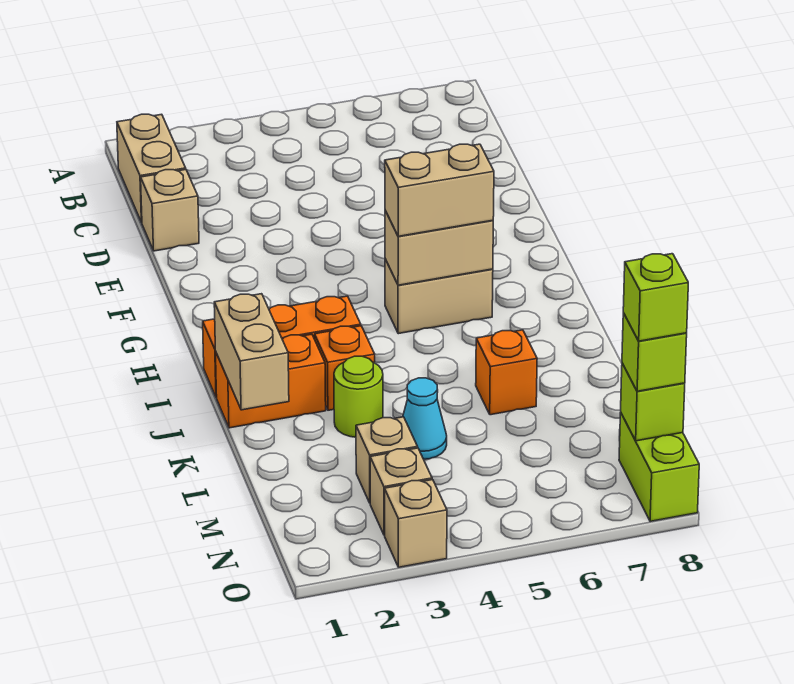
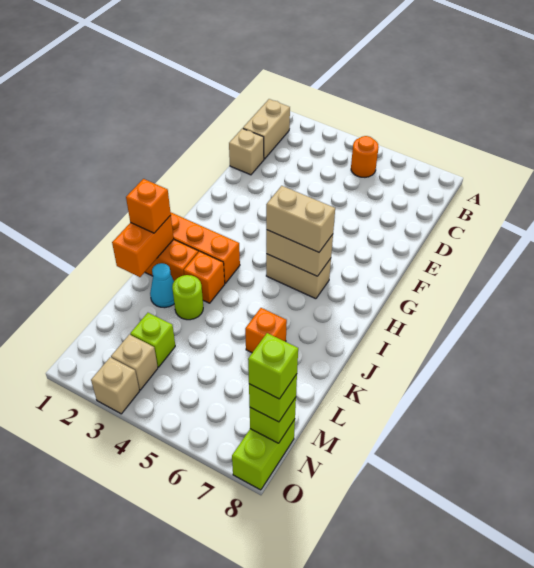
none -> orange 1x1 round brick [351,136,379,177]
tan 1x2 brick [214,294,289,410] -> orange 1x2 brick [112,215,174,277]
none -> orange 1x1 brick [126,179,171,233]
cyan 1x1 cone [403,378,447,459] -> cyan 1x1 cone moved to [150,263,174,308]
tan 1x1 brick [356,417,418,503] -> lime 1x1 brick [130,313,175,367]

